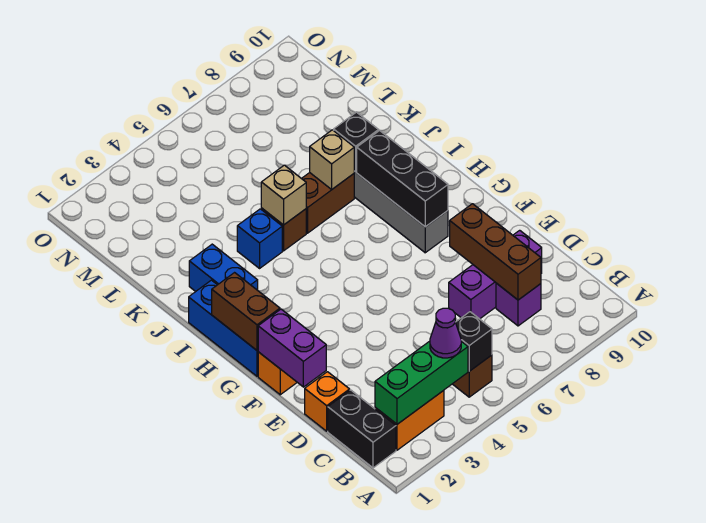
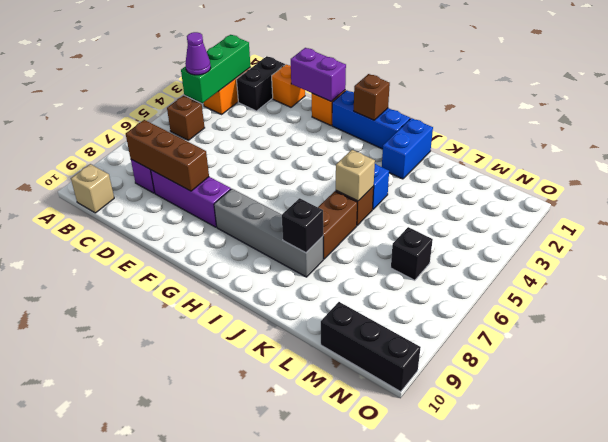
black 1x2 brick [328,390,396,468] -> black 1x2 brick turned to [237,56,285,111]
black 1x1 brick [455,312,492,371] -> black 1x1 brick moved to [391,227,433,280]
purple 1x3 brick [449,230,542,319] -> purple 1x3 brick turned to [151,170,231,227]
brown 1x2 brick [212,273,280,350] -> brown 1x1 brick [354,74,390,120]
black 1x3 brick [357,130,448,227] -> black 1x3 brick moved to [321,302,421,392]
blue 1x2 brick [189,244,258,292] -> blue 1x2 brick turned to [382,118,433,179]
tan 1x1 brick [310,130,354,189] -> tan 1x1 brick moved to [71,164,114,213]

